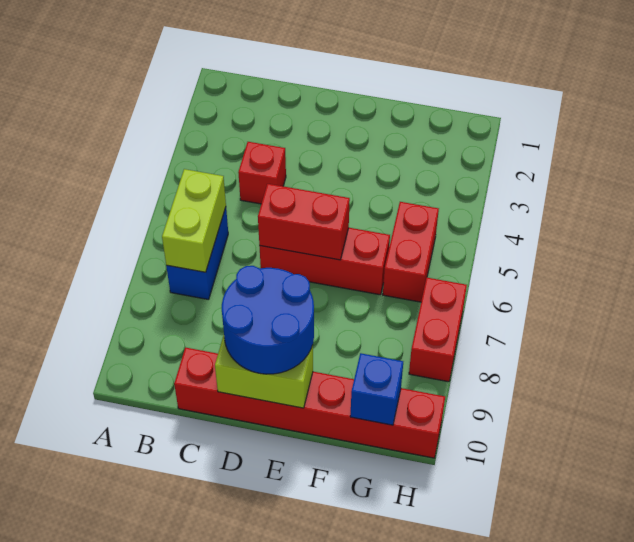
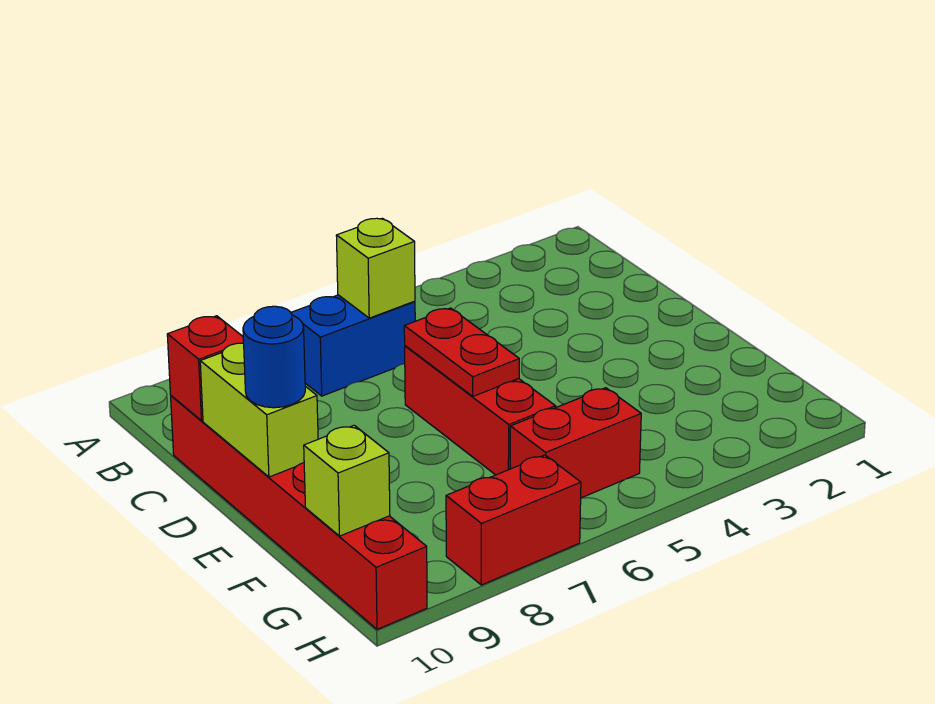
lime 1x2 brick [162,169,226,272] -> lime 1x1 brick [336,218,415,318]
red 1x1 brick [238,142,286,204] -> red 1x1 brick moved to [167,316,244,421]
red 1x2 brick [258,184,350,260] -> red 1x2 plate [404,308,519,396]
blue 2x2 round brick [222,266,314,374] -> blue 1x1 round brick [243,306,305,408]
blue 1x1 brick [350,353,403,425] -> lime 1x1 brick [304,425,390,536]

